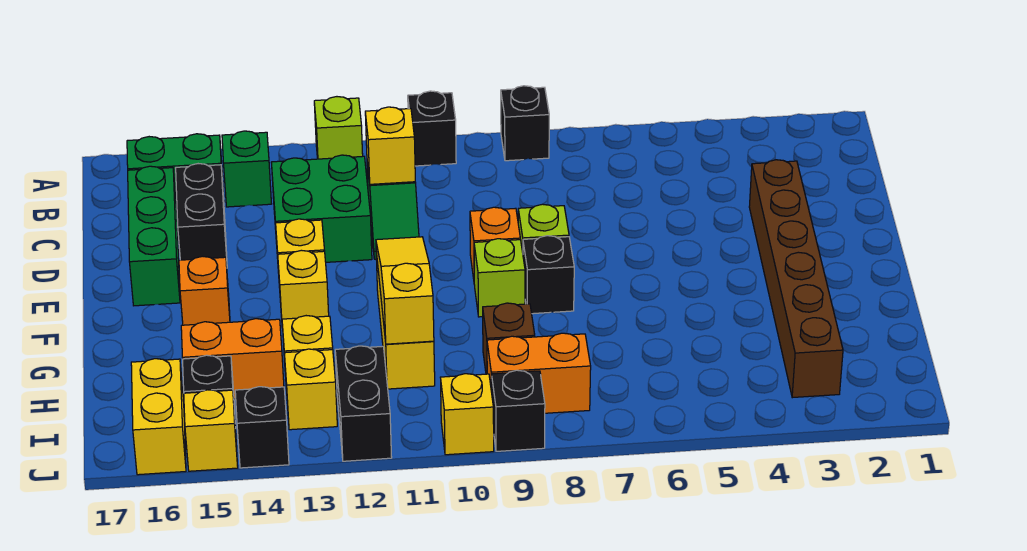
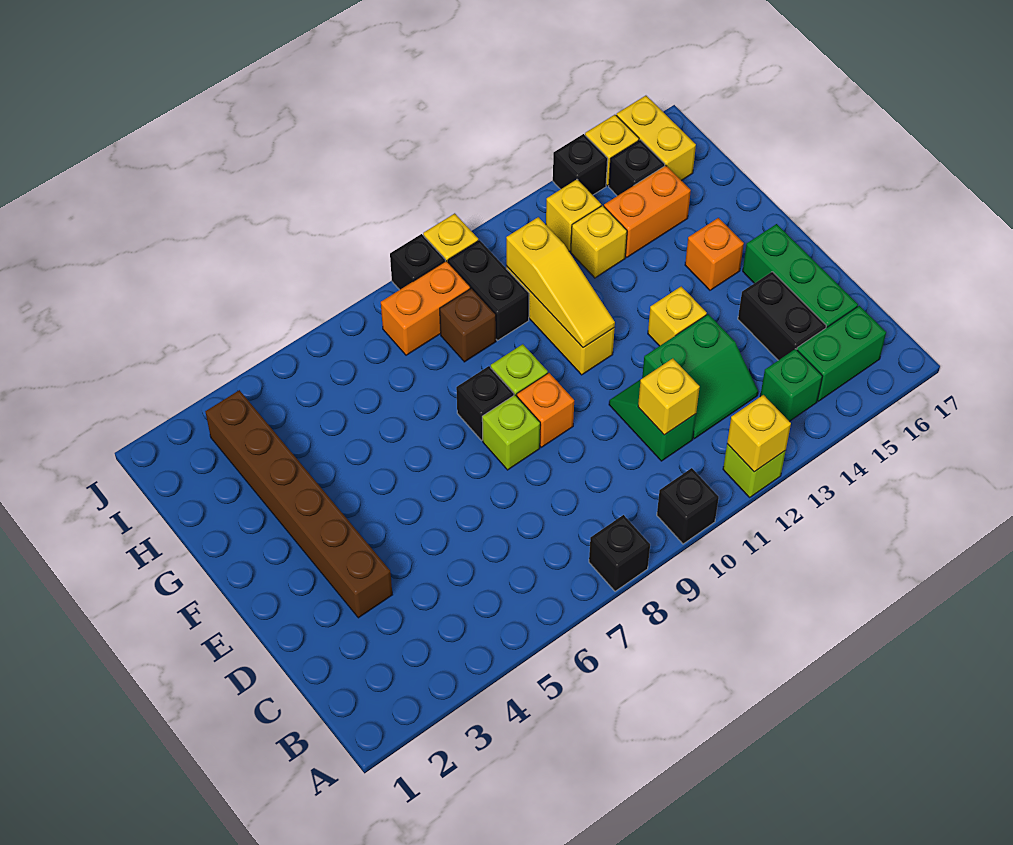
green 2x2 brick [271,155,372,262] -> green 2x2 slope [642,314,758,439]
yellow 1x1 brick [278,250,329,329] -> yellow 1x1 brick moved to [727,395,791,472]
black 1x2 brick [335,346,392,461] -> black 1x2 brick moved to [448,240,529,340]

